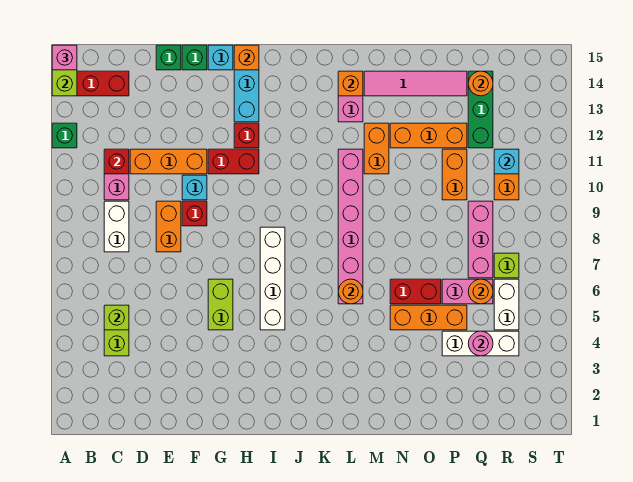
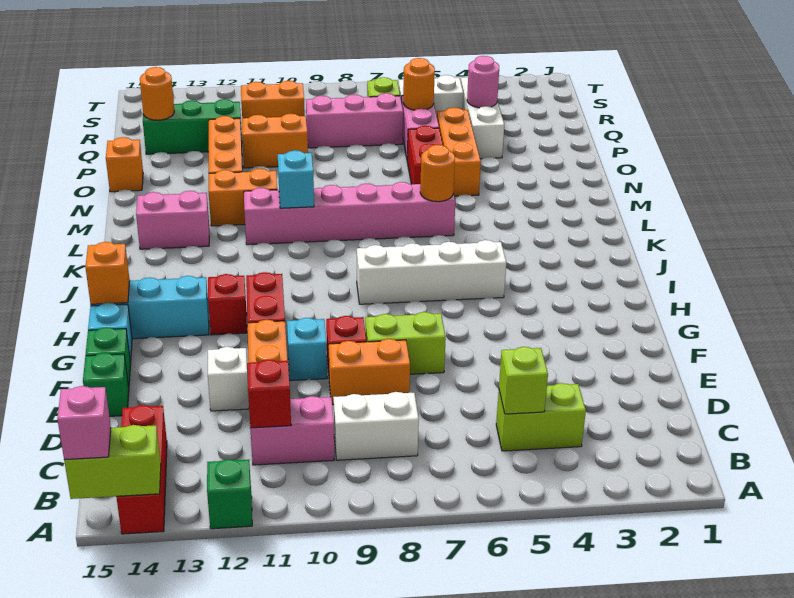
none -> white 1x1 brick [208,347,249,411]
lime 1x2 brick [208,279,233,330] -> lime 1x2 brick moved to [365,312,446,374]
orange 1x1 brick [338,71,363,96] -> orange 1x1 brick moved to [106,137,143,192]
pink 1x4 tile [364,71,467,96] -> none
cyan 1x1 brick [494,149,519,174] -> cyan 1x1 brick moved to [278,150,314,208]

